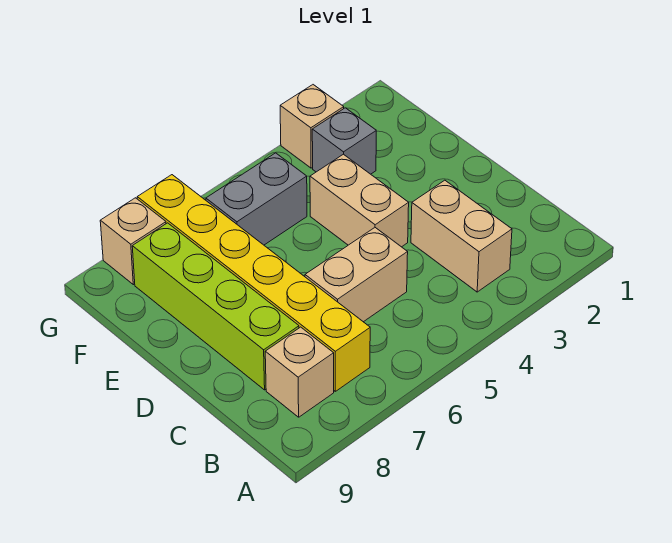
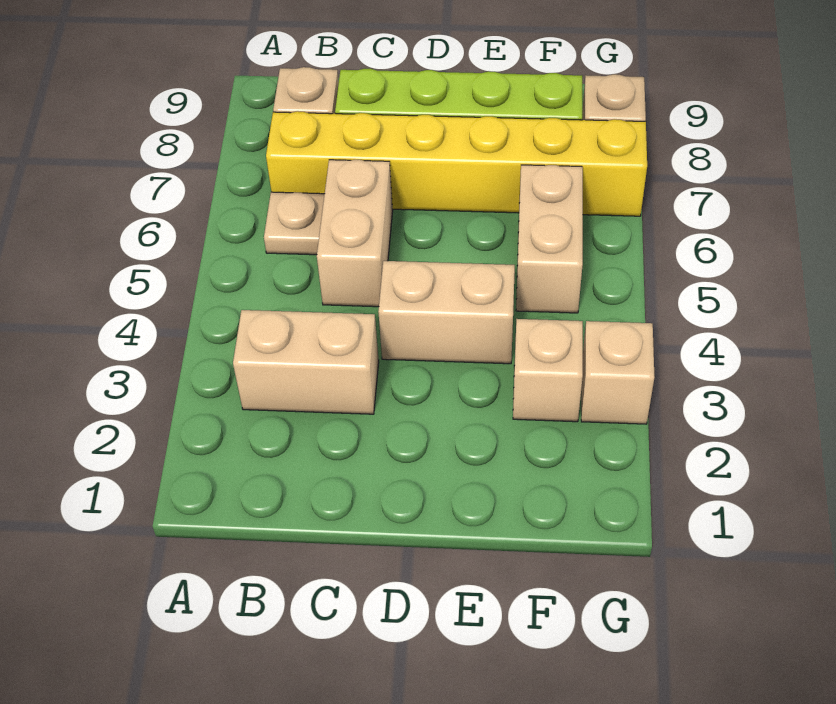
none -> tan 1x1 plate [264,192,325,255]
grey 1x1 brick [312,108,376,174] -> tan 1x1 brick [513,319,583,422]
grey 1x2 brick [206,153,307,245] -> tan 1x2 brick [516,165,583,313]

